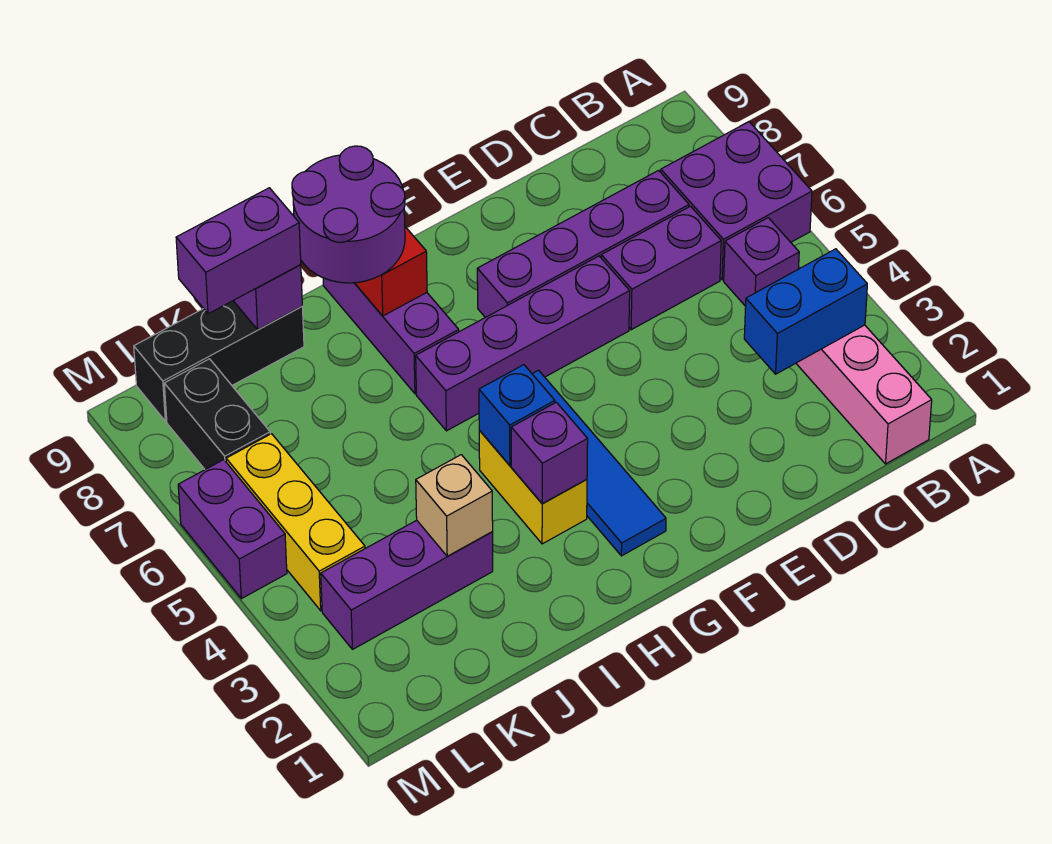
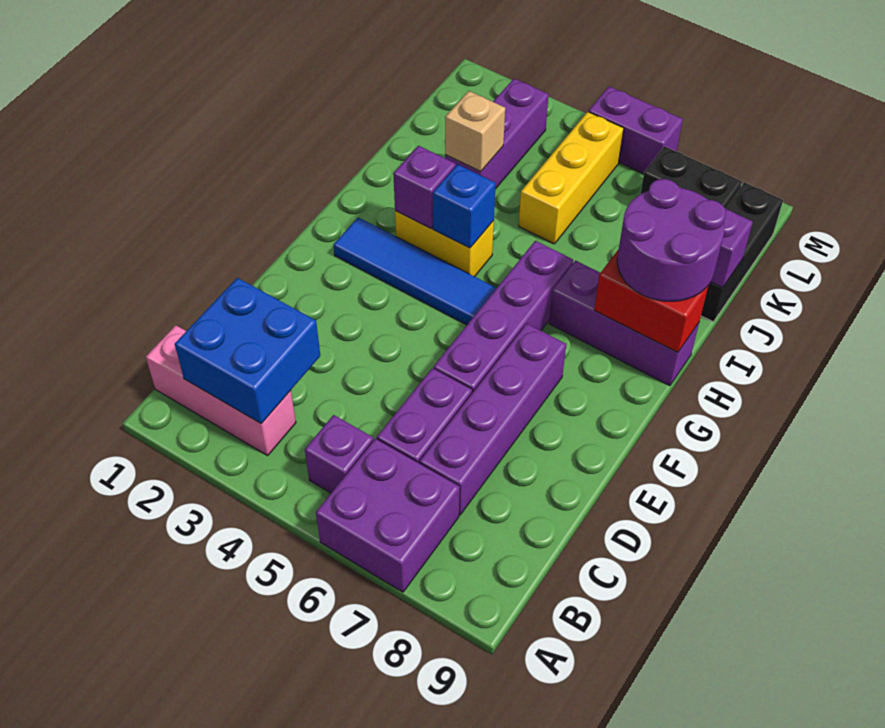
blue 1x2 brick [744,249,867,374] -> blue 2x2 brick [175,278,320,424]
purple 1x2 brick [176,188,301,314] -> none
yellow 1x3 brick [226,434,365,611] -> yellow 1x3 brick turned to [519,112,624,244]

